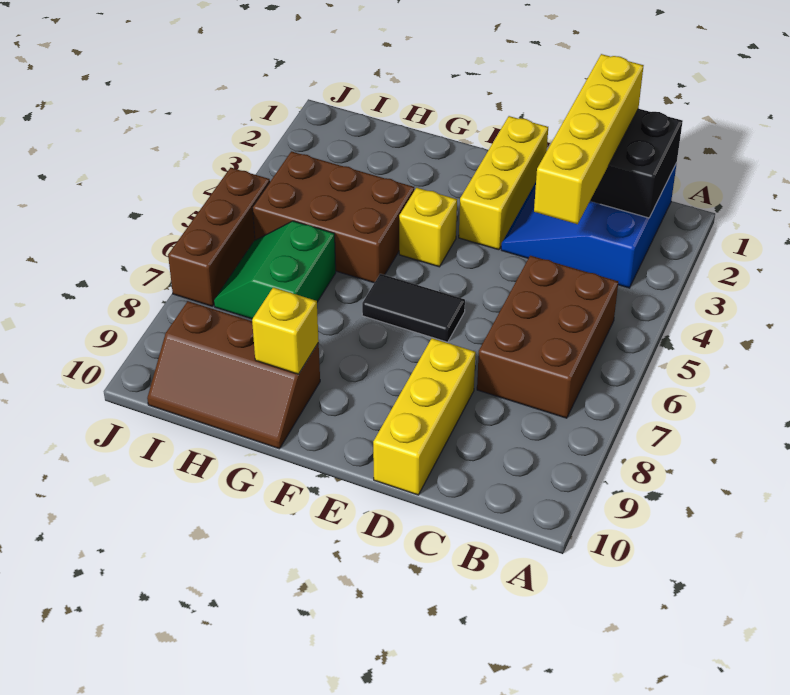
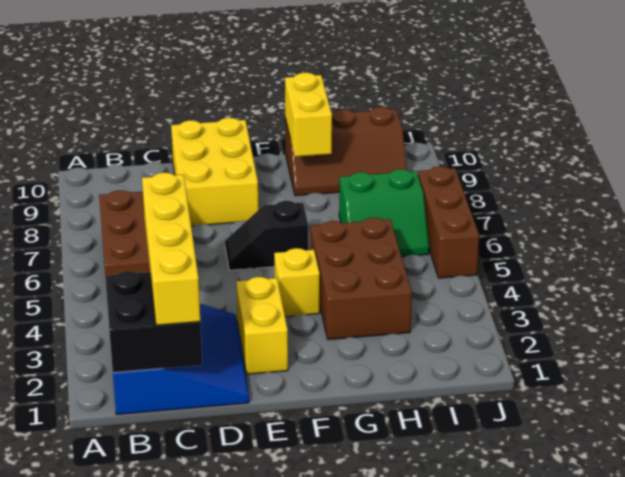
yellow 1x3 brick [373,338,476,495] -> yellow 2x3 brick [171,118,259,226]
yellow 1x3 brick [459,116,548,250] -> yellow 1x2 brick [237,277,288,374]
black 1x2 tile [362,274,465,342] -> black 1x2 slope [225,201,308,270]
brown 2x3 brick [253,151,414,283] -> brown 2x3 brick turned to [311,218,412,340]
brown 2x3 slope [147,301,320,449] -> brown 2x3 slope turned to [285,107,407,196]
yellow 1x1 brick [252,287,319,374] -> yellow 1x2 brick [285,73,332,157]
green 2x2 slope [214,221,336,319] -> green 2x2 slope turned to [339,169,429,257]

